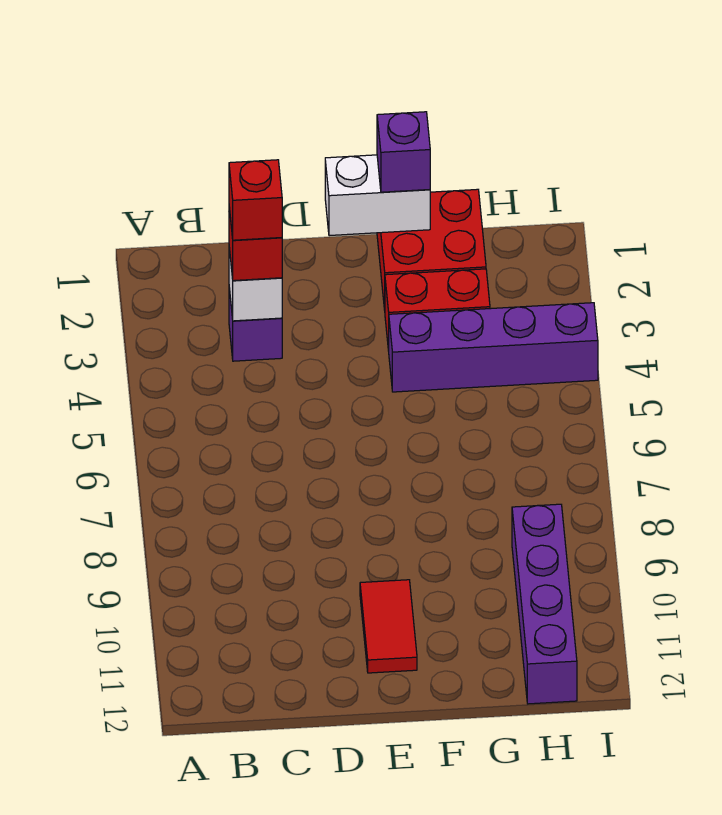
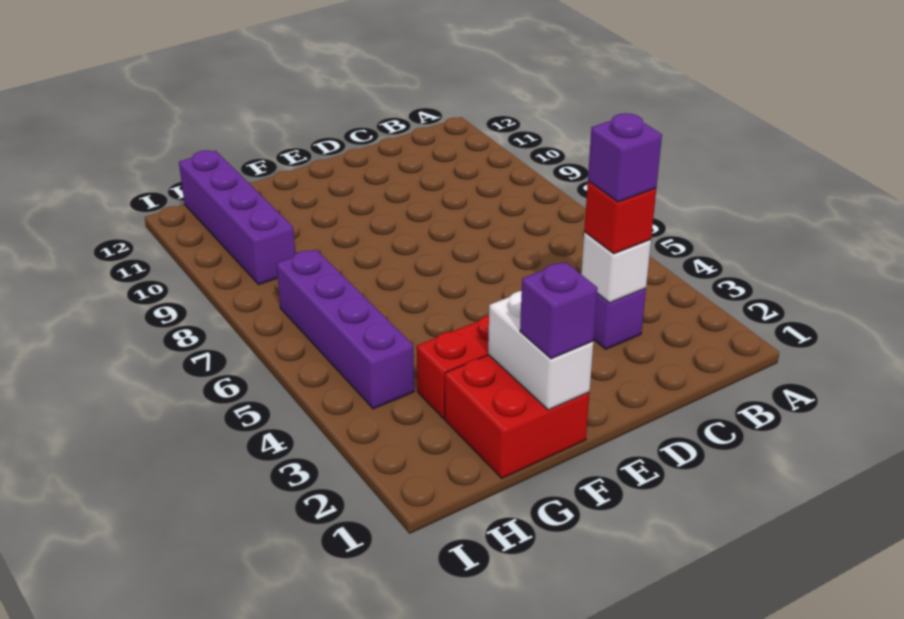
red 1x1 brick [229,160,282,240] -> purple 1x1 brick [588,113,662,202]
white 1x2 brick [325,155,430,236] -> white 1x2 brick turned to [488,291,593,410]
red 1x2 tile [360,580,417,673] -> none
purple 1x4 brick [389,303,598,392] -> purple 1x4 brick turned to [276,250,414,409]

